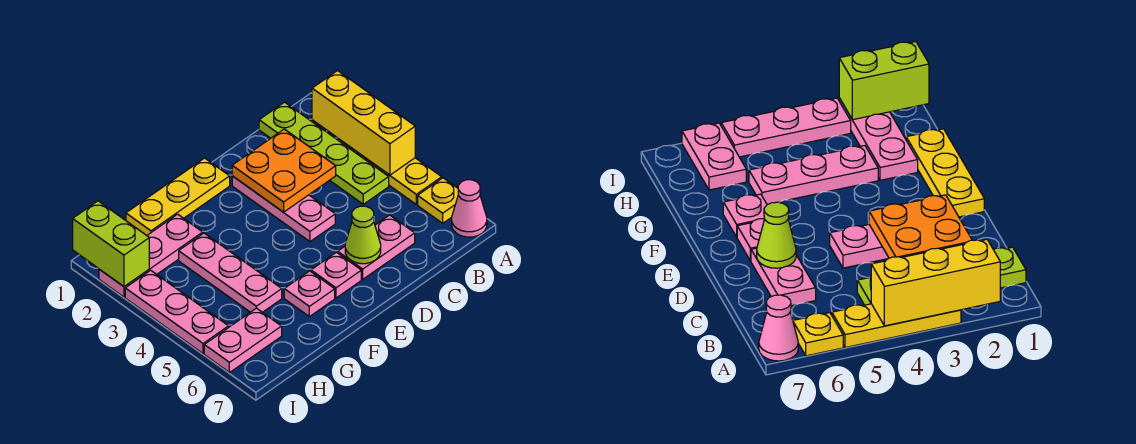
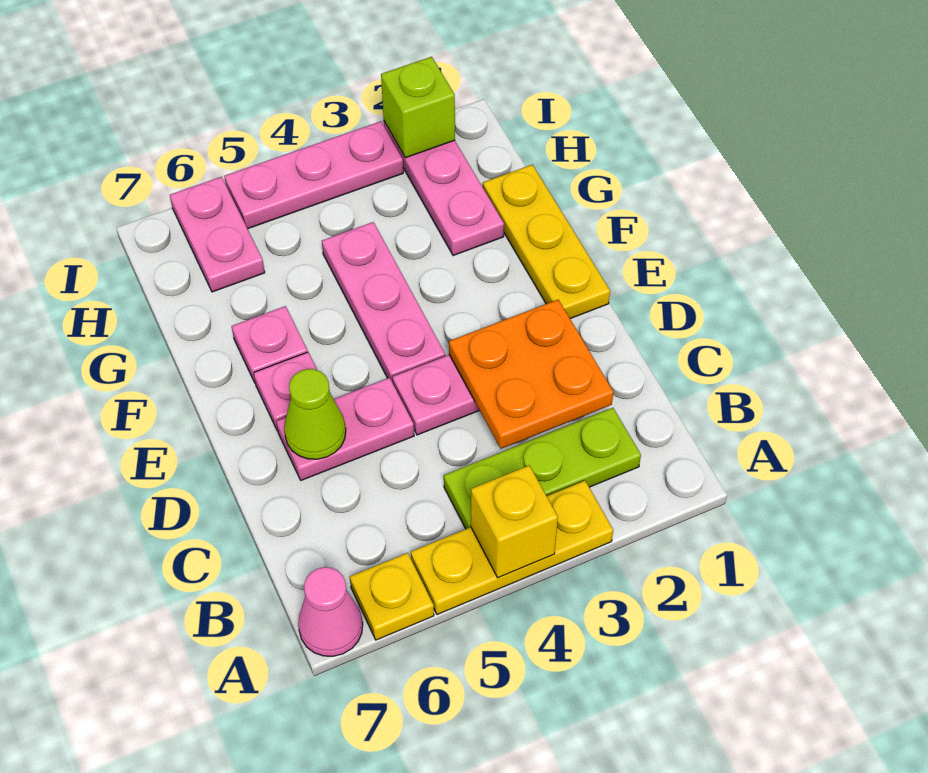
yellow 1x3 brick [312,71,415,175] -> yellow 1x1 brick [471,465,558,578]
lime 1x4 plate [259,102,389,204] -> lime 1x3 plate [444,408,641,529]
pink 1x2 plate [338,215,415,279] -> pink 1x2 plate turned to [276,378,414,480]
pink 1x3 plate [179,233,282,312] -> pink 1x3 plate turned to [322,222,445,383]
lime 1x2 brick [73,201,149,287] -> lime 1x1 brick [381,57,455,158]

